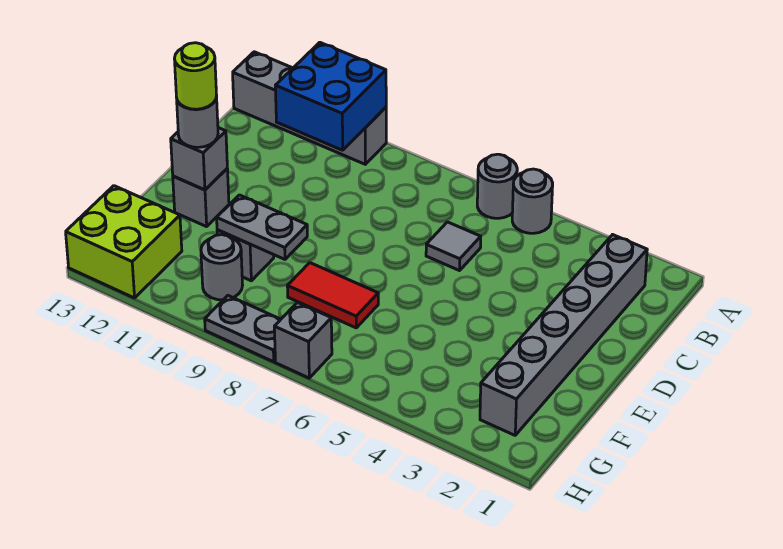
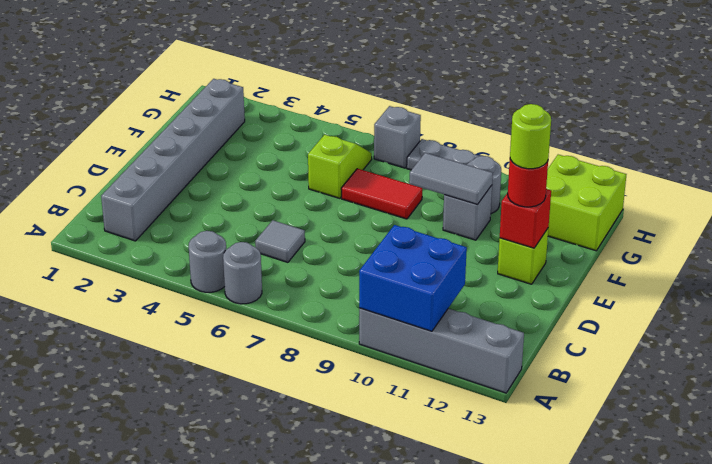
grey 1x1 brick [173,169,229,227] -> lime 1x1 brick [498,229,548,284]
grey 1x1 brick [171,128,227,190] -> red 1x1 brick [500,189,551,248]
grey 1x1 round brick [177,97,218,147] -> red 1x1 round brick [508,159,548,207]
none -> lime 1x2 slope [308,135,372,198]
grey 1x2 plate [217,195,307,259] -> grey 1x2 tile [409,153,493,205]

